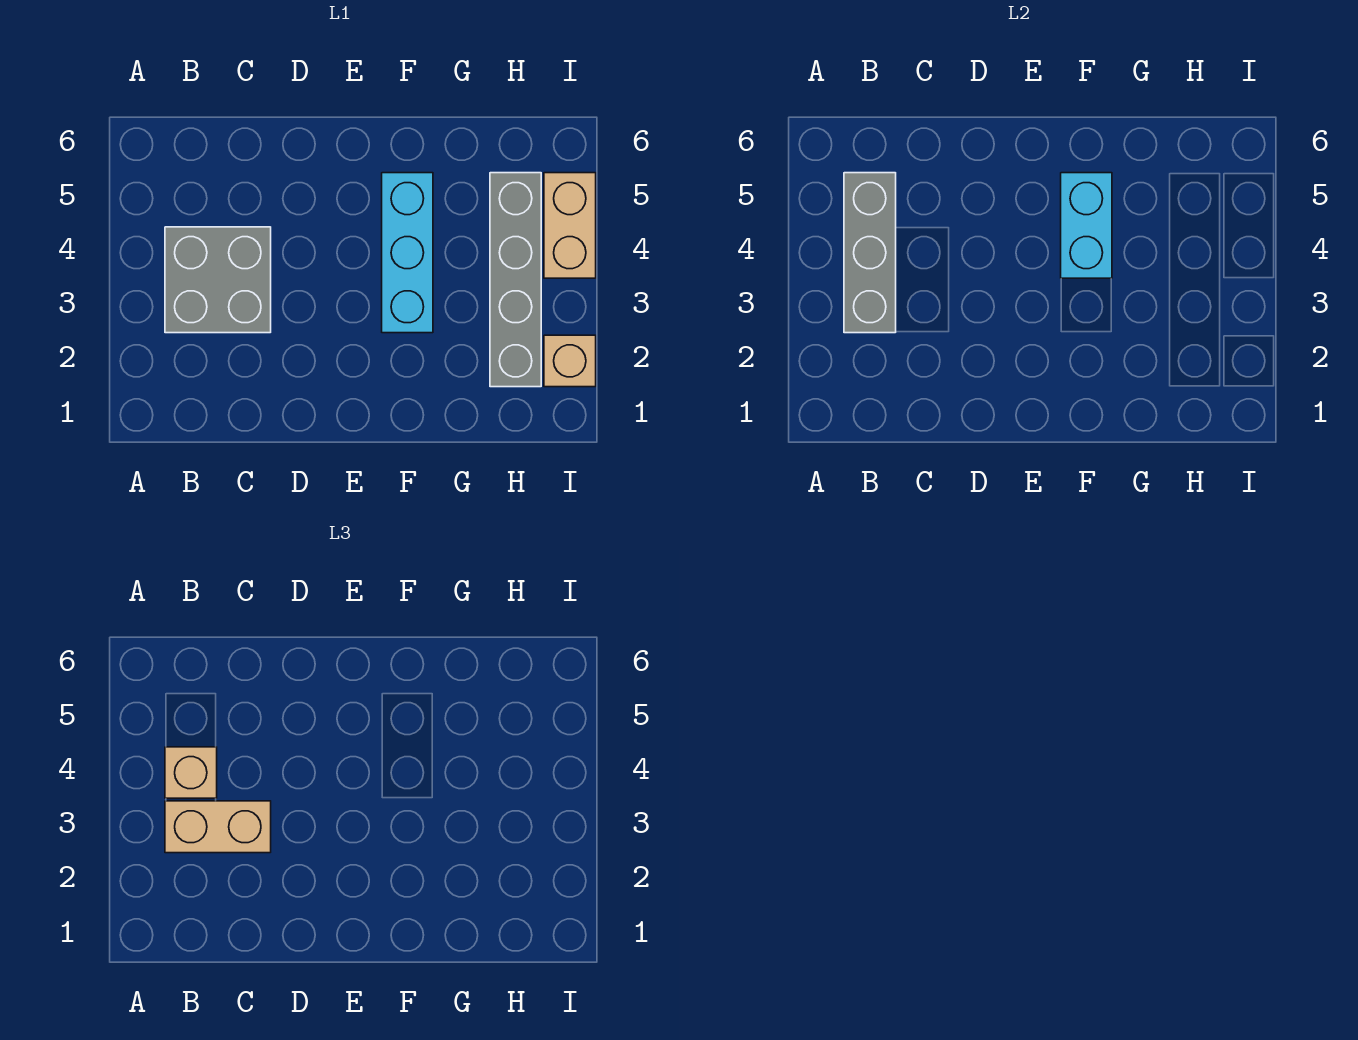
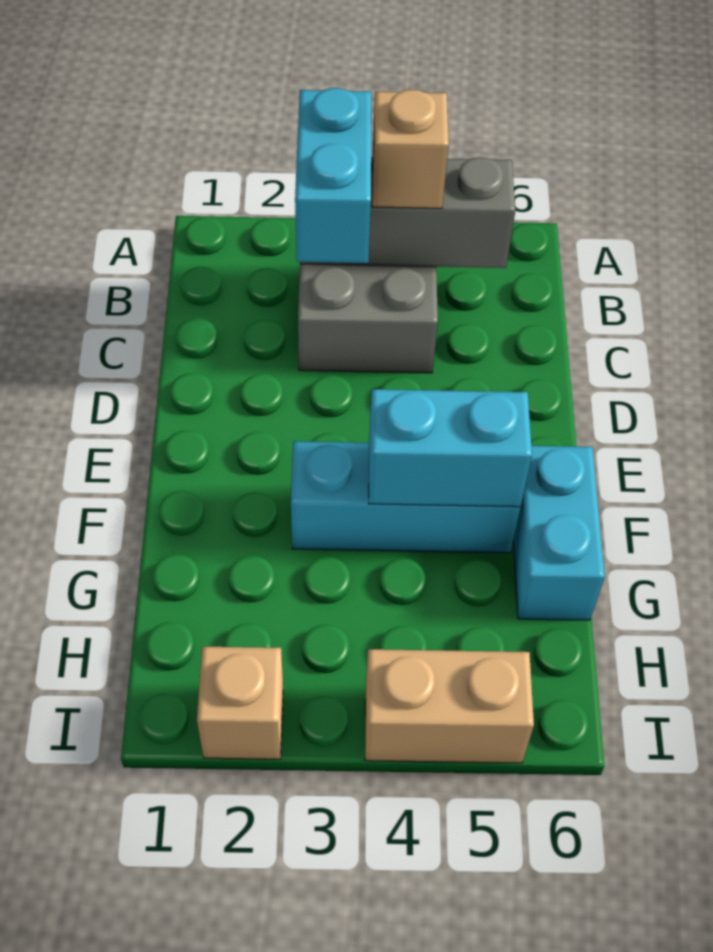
tan 1x2 brick [165,801,271,853] -> cyan 1x2 brick [295,88,371,263]
none -> cyan 1x2 brick [513,446,605,620]
grey 1x4 brick [490,173,541,387] -> none

